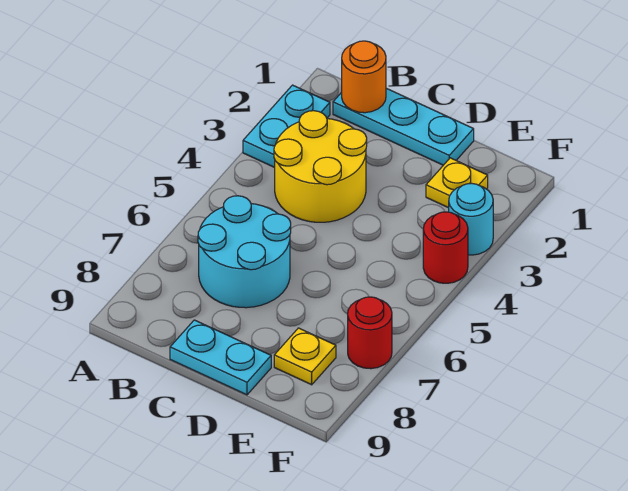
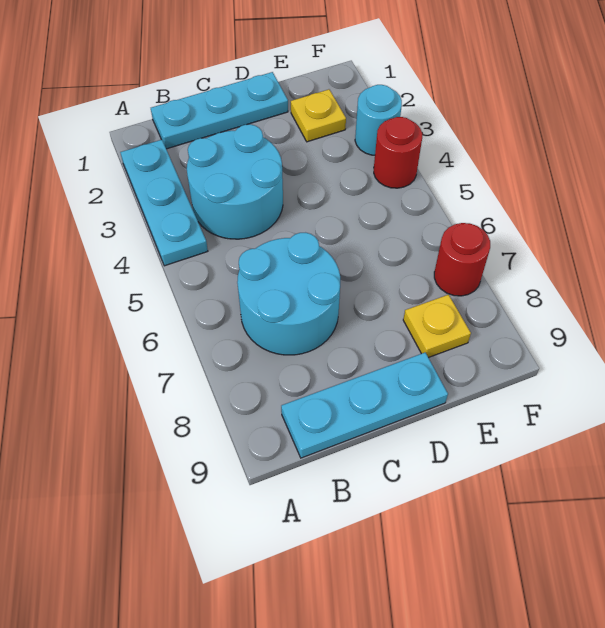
cyan 1x2 plate [243,85,330,168] -> cyan 1x3 plate [120,140,208,266]
orange 1x1 round brick [342,41,386,113] -> none
yellow 2x2 round brick [274,111,367,222] -> cyan 2x2 round brick [187,124,283,239]
cyan 1x2 plate [170,320,271,395] -> cyan 1x3 plate [281,352,448,458]

